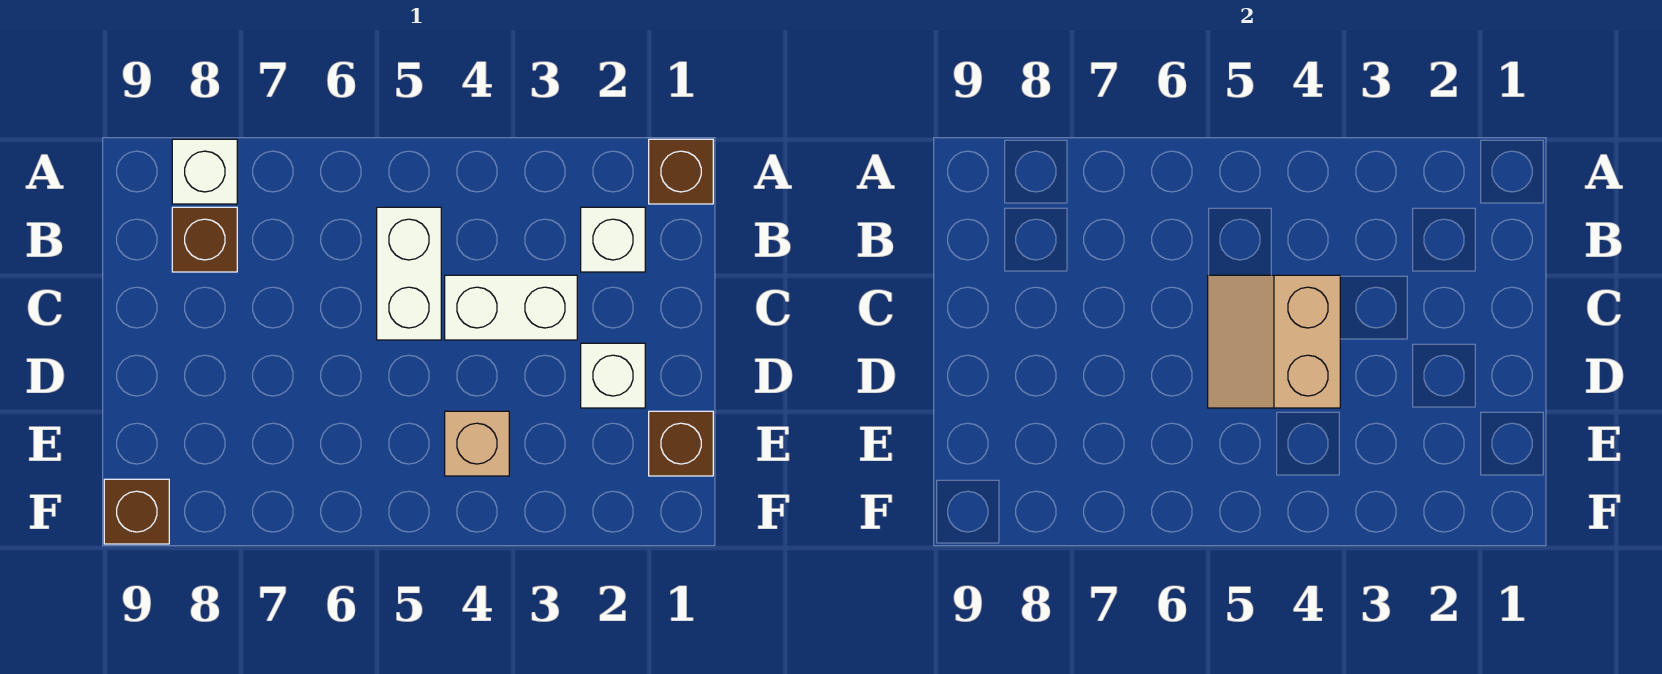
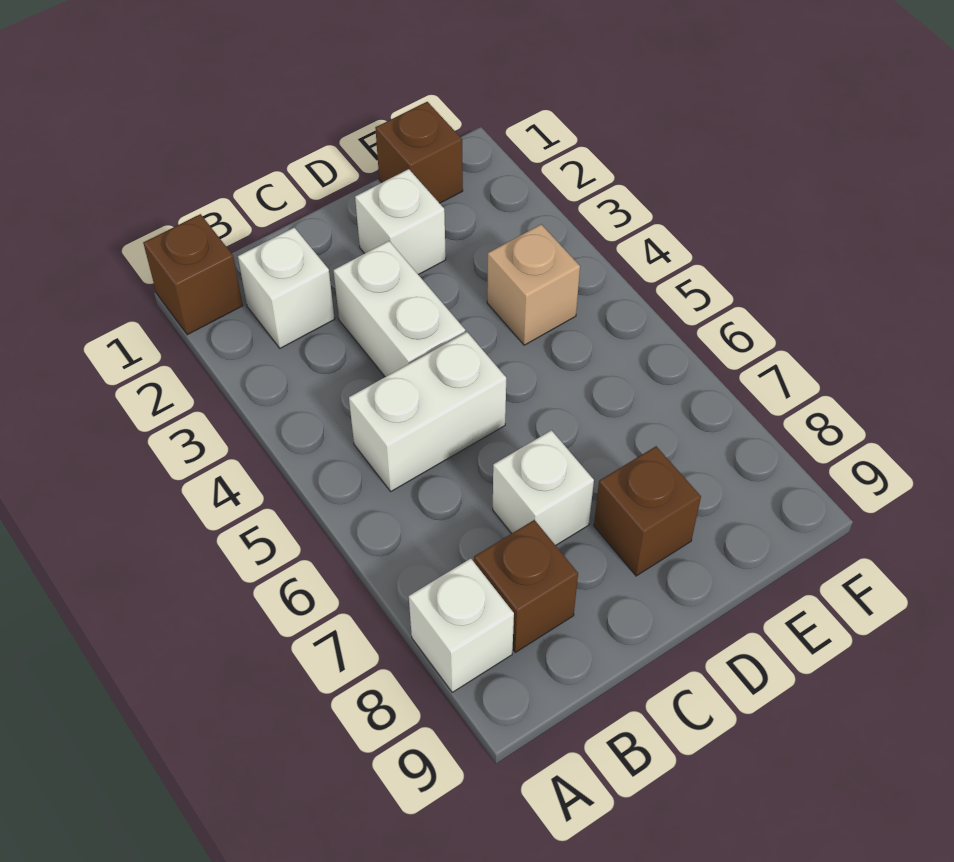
tan 2x2 slope [1208,275,1340,408] -> none
none -> white 1x1 brick [493,430,594,545]
brown 1x1 brick [104,479,169,544] -> brown 1x1 brick moved to [594,446,701,576]

